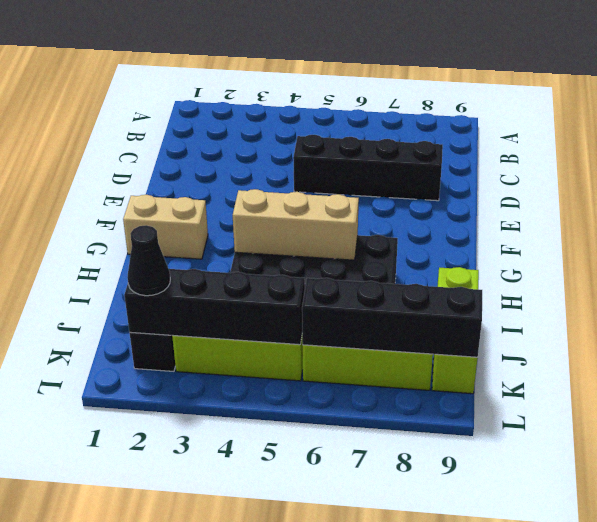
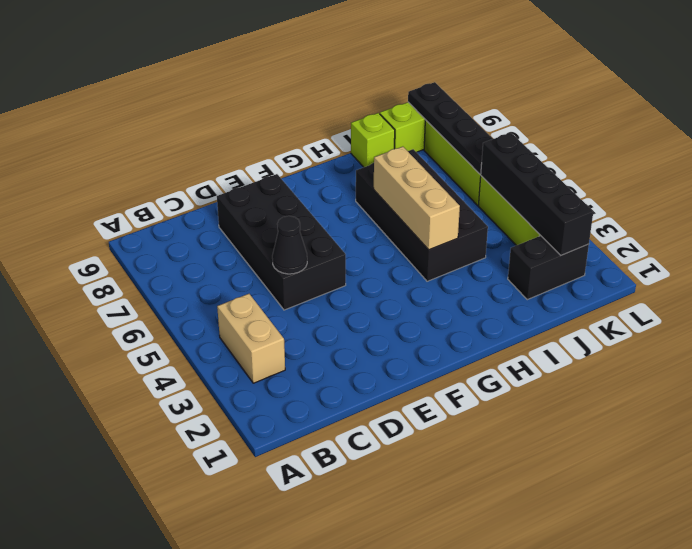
black 1x4 brick [293,135,443,201] -> black 2x4 brick [217,174,346,310]
tan 1x2 brick [123,195,208,259] -> tan 1x2 brick moved to [217,294,285,383]
black 1x1 cone [127,225,170,296] -> black 1x1 cone moved to [272,216,307,274]
black 1x4 brick [302,278,482,357] -> black 1x4 plate [408,82,493,174]

